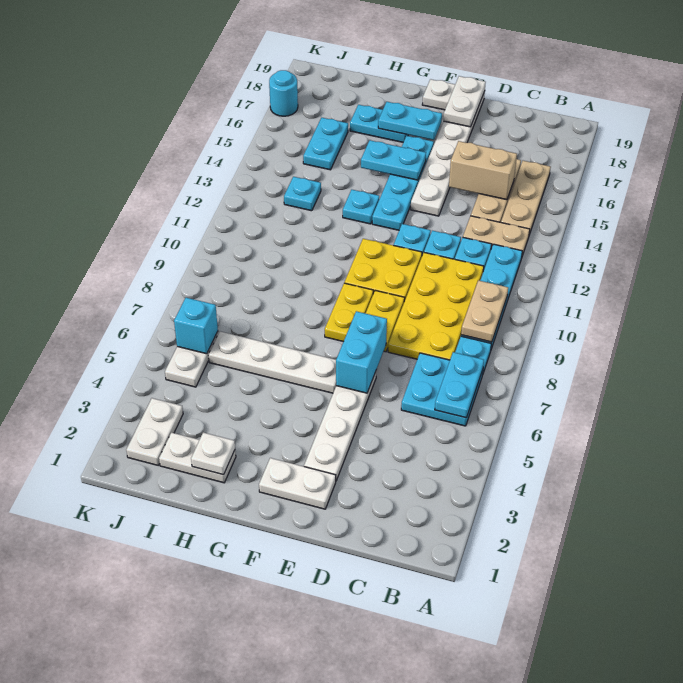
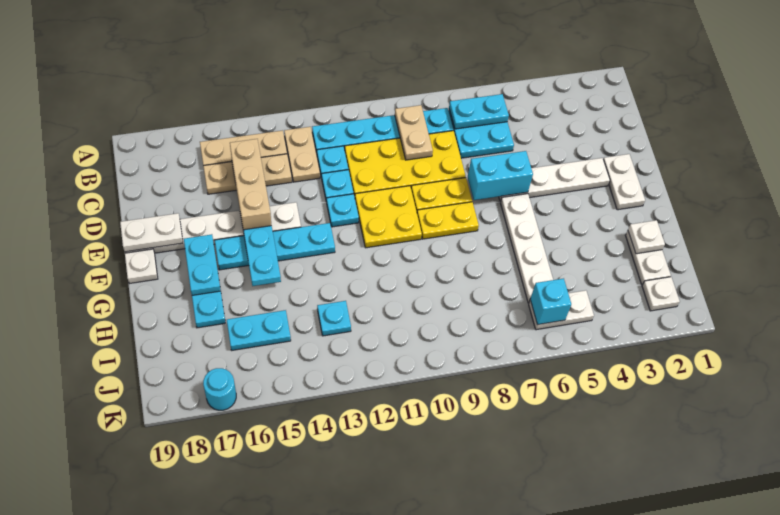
tan 1x2 plate [461,280,508,342] -> tan 1x2 plate turned to [395,105,433,160]
tan 1x2 brick [449,141,517,200] -> tan 1x3 brick [230,139,271,232]
cyan 1x1 plate [343,190,379,224] -> none
white 1x2 plate [126,398,183,466] -> white 1x1 plate [642,277,680,311]

